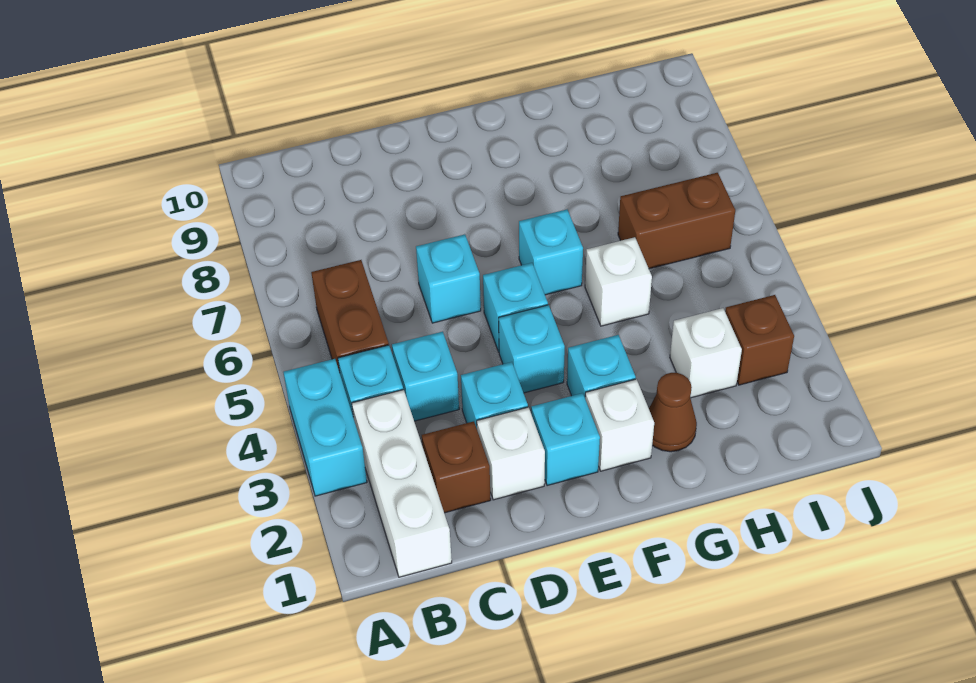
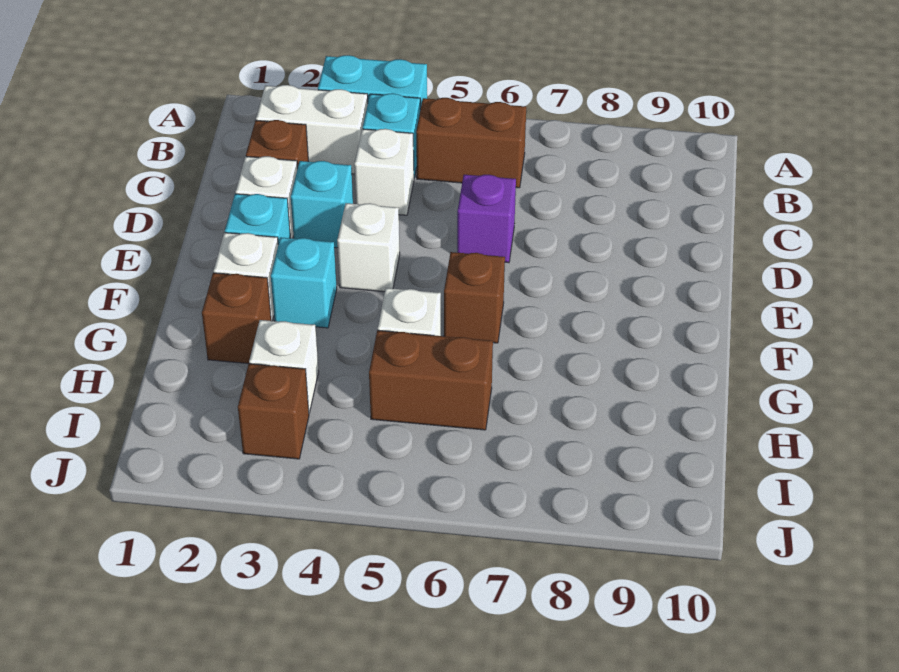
white 1x3 brick [352,390,452,577] -> white 1x2 brick [256,85,368,174]
cyan 1x1 brick [392,332,459,421] -> white 1x1 brick [354,129,414,215]
cyan 1x1 brick [416,234,481,323] -> purple 1x1 brick [457,175,516,263]
cyan 1x1 brick [499,305,565,393] -> white 1x1 brick [337,203,400,292]
cyan 1x1 brick [483,263,548,352] -> none
cyan 1x1 brick [519,210,583,295] -> brown 1x1 brick [444,252,505,343]
brown 1x1 cone [649,373,697,452] -> brown 1x1 brick [202,273,271,364]
brown 1x2 brick [618,173,735,269] -> brown 1x2 brick turned to [369,330,493,430]

